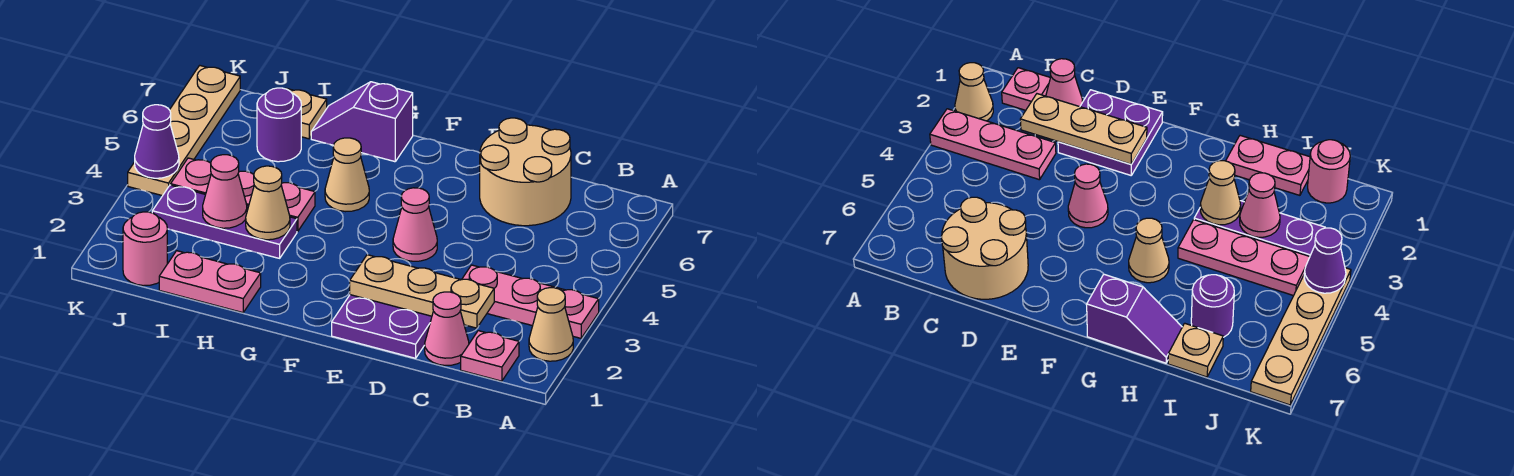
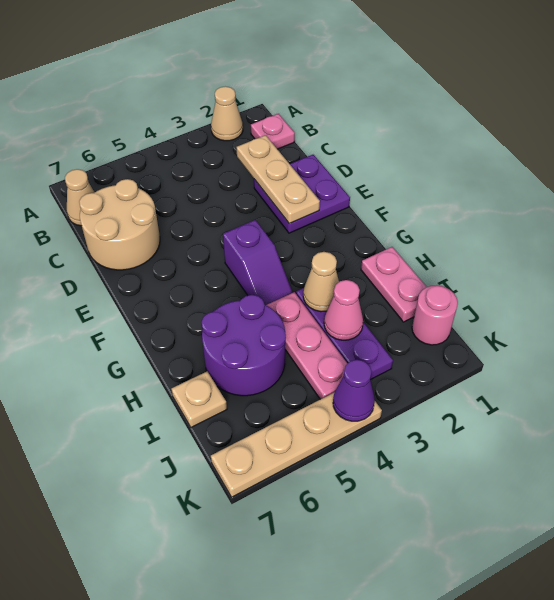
pink 1x3 plate [462,265,599,338] -> none
pink 1x1 cone [425,292,469,365] -> none
pink 1x1 cone [393,188,437,261] -> none
tan 1x1 cone [325,138,369,212] -> tan 1x1 cone moved to [65,169,95,226]
purple 1x2 slope [311,82,413,162] -> purple 1x2 slope moved to [223,220,293,305]
purple 1x1 round brick [257,88,301,162] -> purple 2x2 round brick [202,295,286,396]

